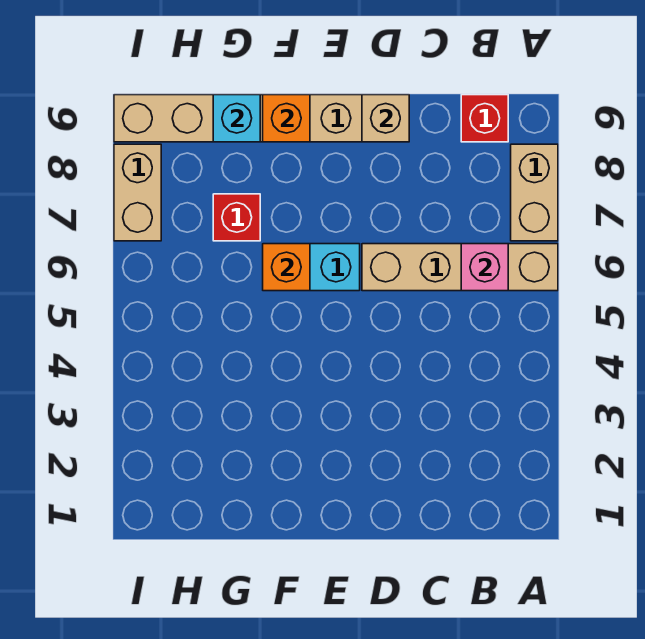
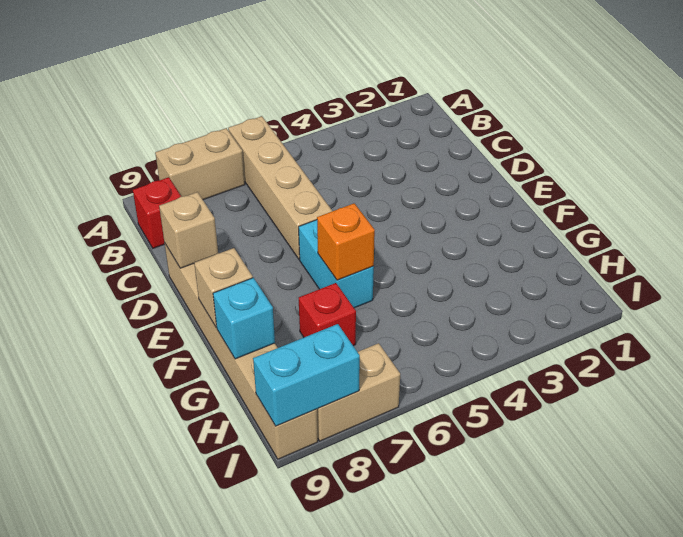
pink 1x1 brick [461,244,508,291] -> none
orange 1x1 brick [263,95,310,142] -> tan 1x1 brick [194,248,253,327]
none -> cyan 1x2 brick [253,324,360,426]

